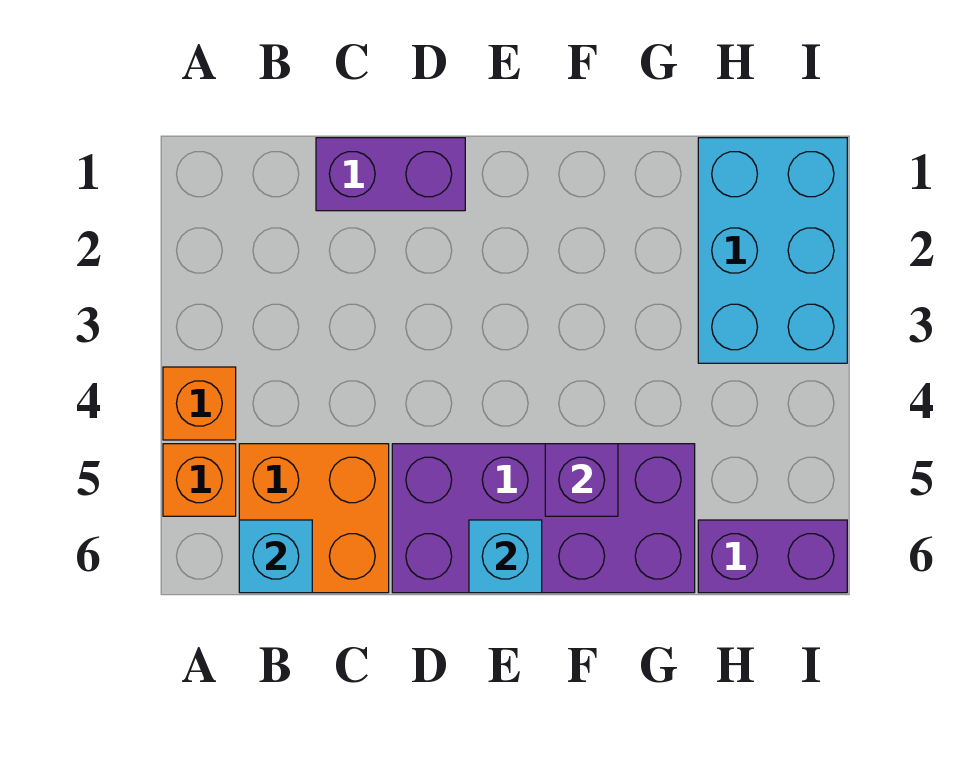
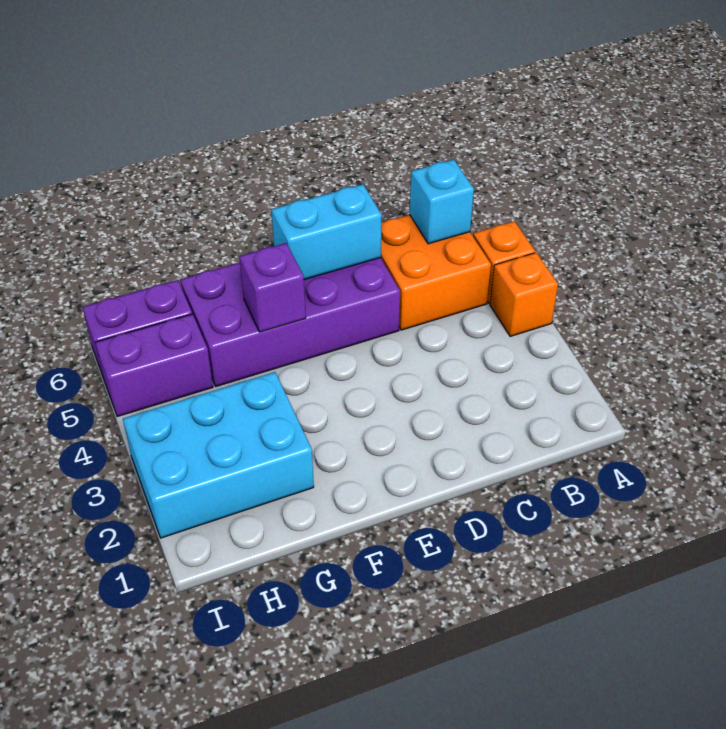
purple 1x2 brick [316,138,465,211] -> purple 1x2 brick moved to [95,314,213,417]
cyan 1x1 brick [469,520,542,593] -> cyan 1x2 brick [271,184,382,279]
cyan 2x3 brick [698,138,847,363] -> cyan 2x3 brick turned to [123,372,314,538]

